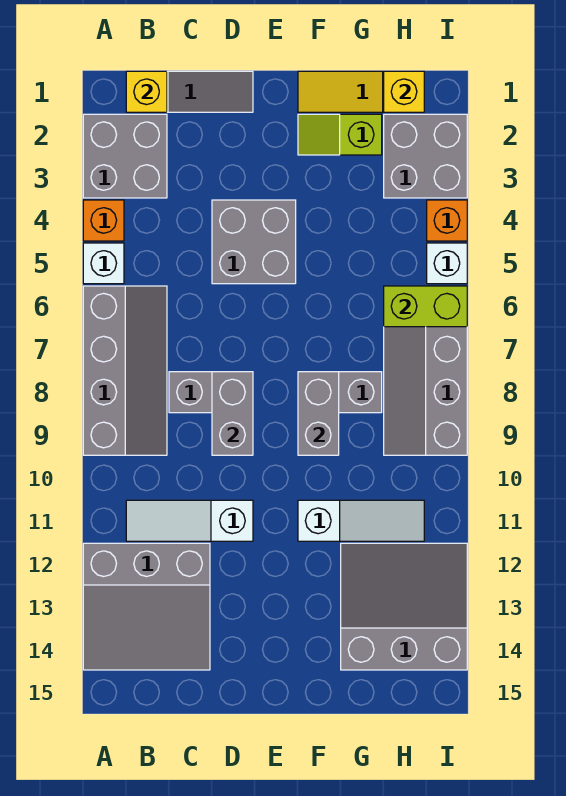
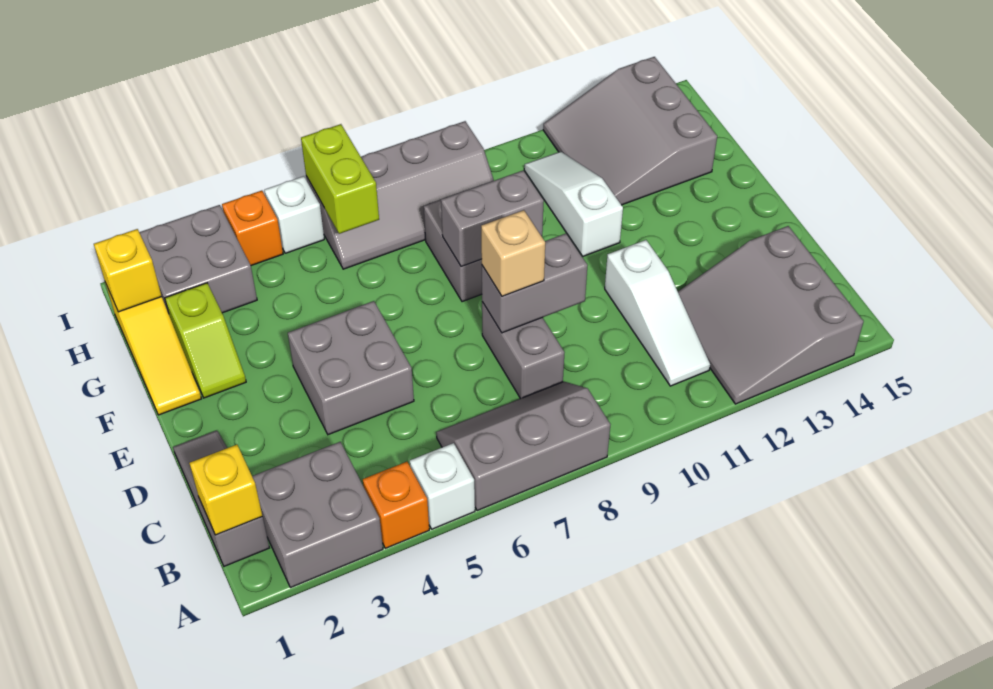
grey 2x4 slope [83,286,167,455] -> grey 2x3 slope [436,382,610,511]
grey 3x3 slope [83,543,210,670] -> grey 3x3 slope turned to [678,226,864,404]
none -> tan 1x1 brick [481,210,545,296]

